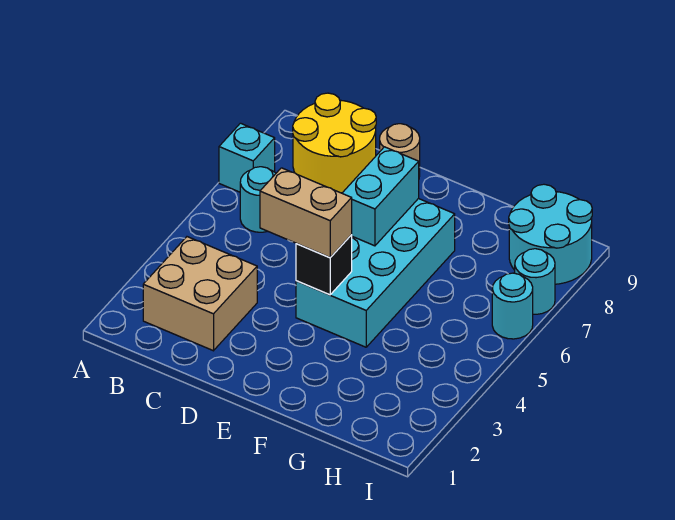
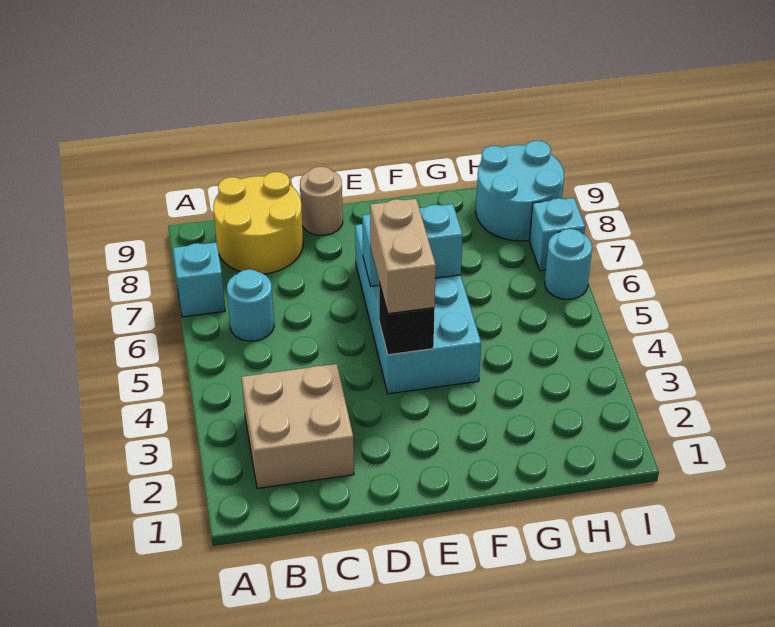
tan 1x2 brick [260,168,352,258] -> tan 1x2 brick turned to [370,199,436,314]
cyan 1x2 brick [342,147,419,246] -> cyan 1x2 brick turned to [362,204,463,286]
cyan 1x1 round brick [515,249,555,314] -> cyan 1x1 brick [530,198,585,271]

